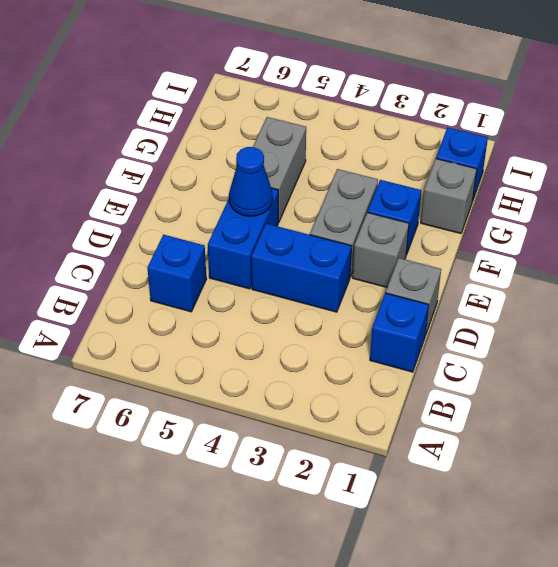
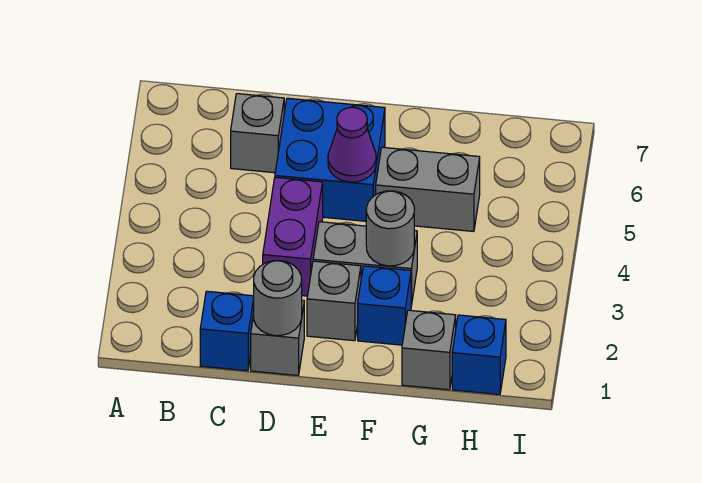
blue 1x1 brick [147,234,206,312] -> grey 1x1 brick [231,94,284,173]
none -> grey 1x1 round brick [254,261,302,336]
blue 1x2 brick [251,224,352,312] -> purple 1x2 brick [263,177,323,296]
blue 1x2 brick [208,188,278,289] -> blue 2x2 brick [275,98,385,221]
blue 1x1 cone [229,147,273,216] -> purple 1x1 cone [328,107,376,182]
none -> grey 1x1 round brick [366,191,414,266]

